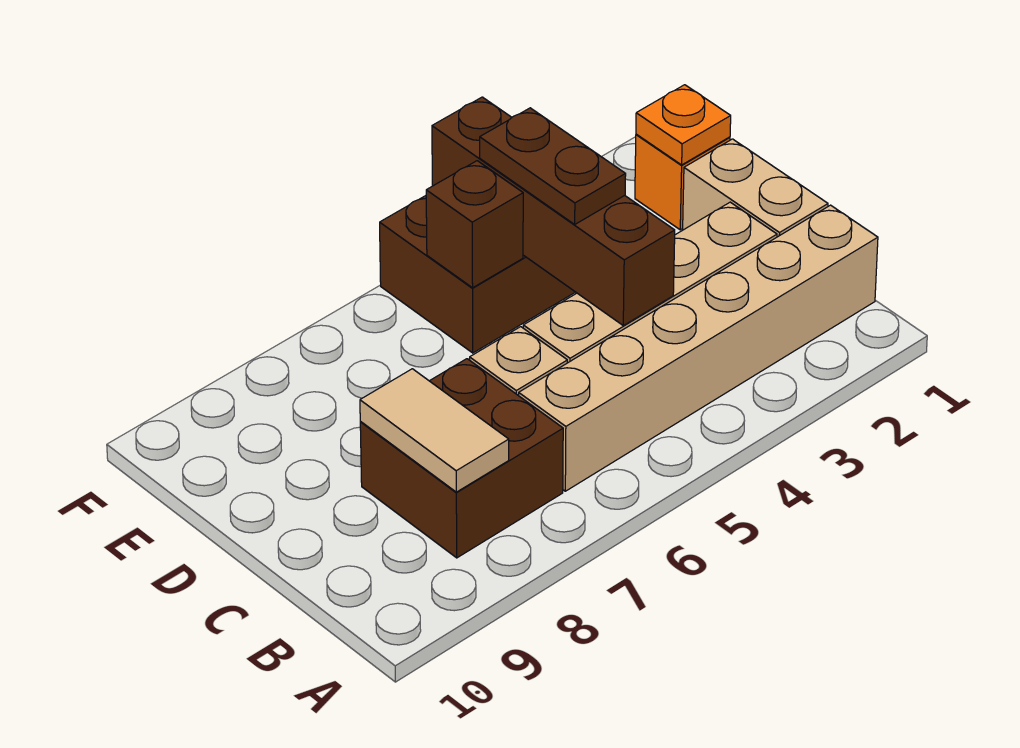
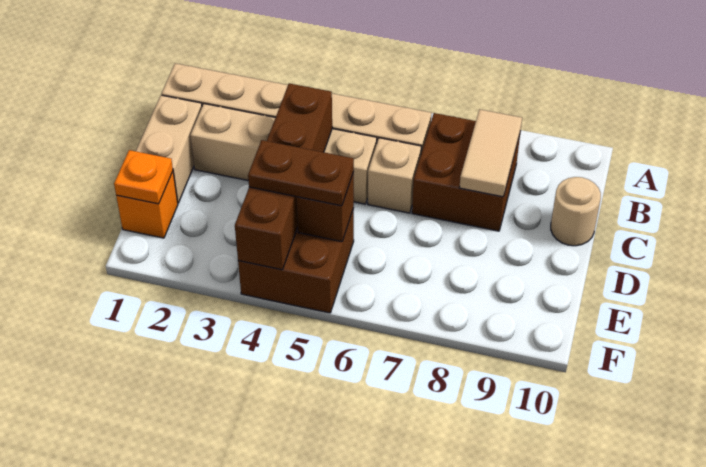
none -> tan 1x1 round brick [551,177,601,246]
brown 1x2 plate [480,108,626,224] -> brown 1x2 plate turned to [248,140,354,206]

